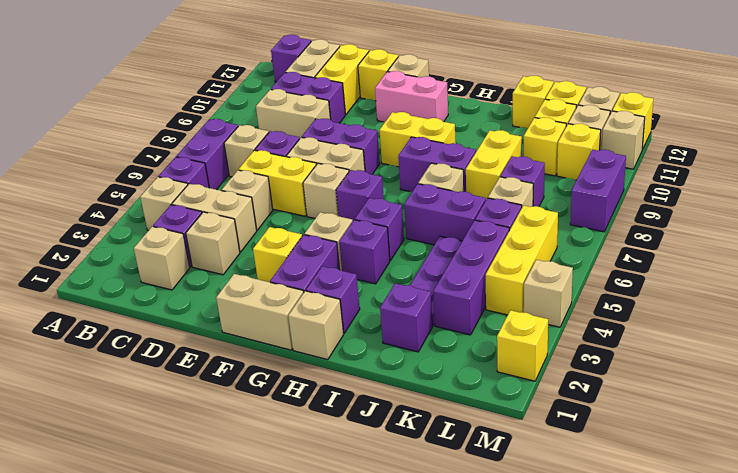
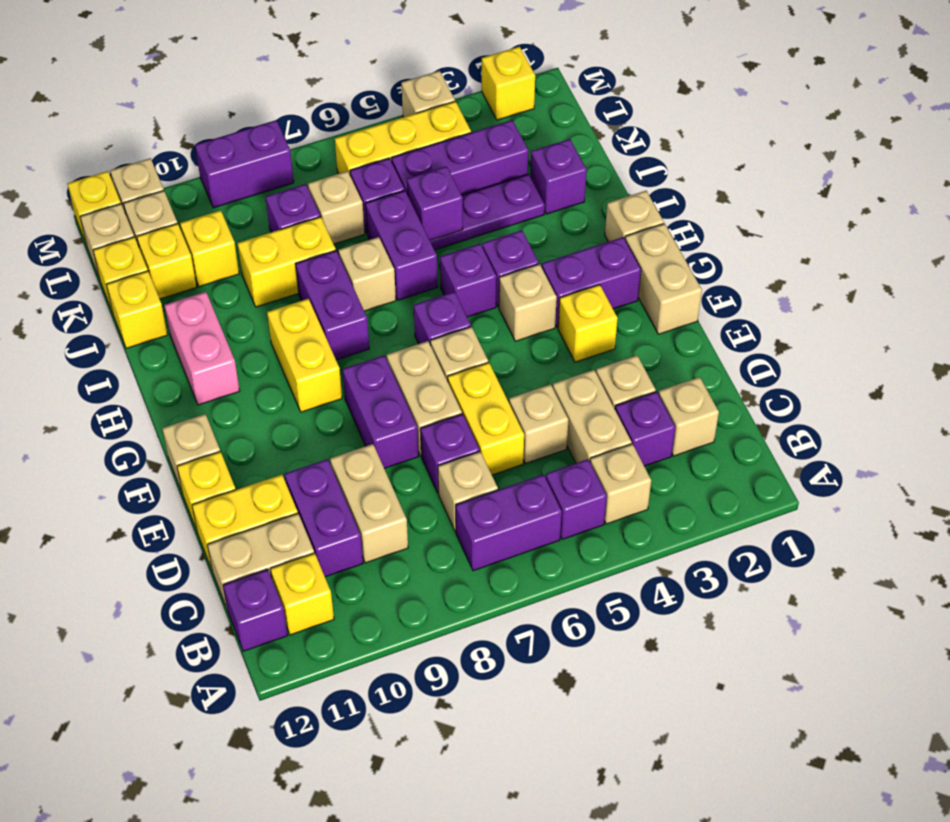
pink 1x2 brick [375,71,448,122] -> pink 1x2 brick moved to [164,292,240,405]
purple 1x1 brick [306,266,360,333] -> purple 1x1 brick moved to [407,166,463,241]
yellow 1x1 brick [557,124,601,180] -> yellow 1x1 brick moved to [270,553,334,635]

